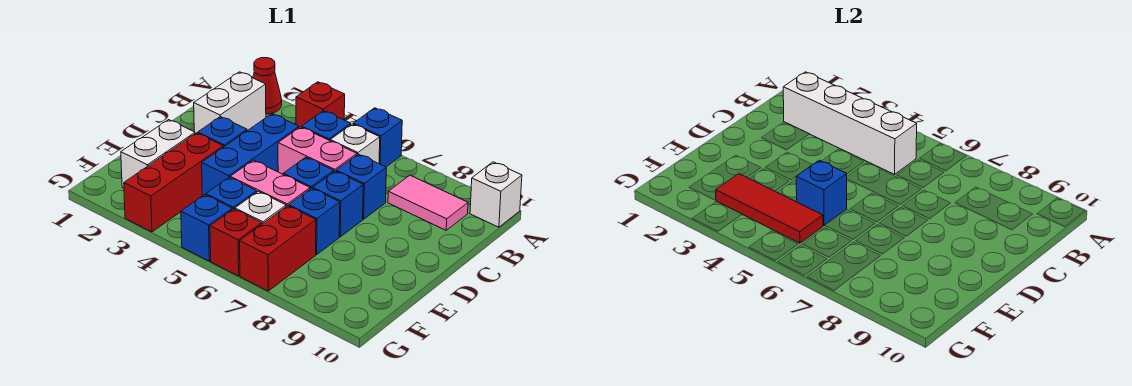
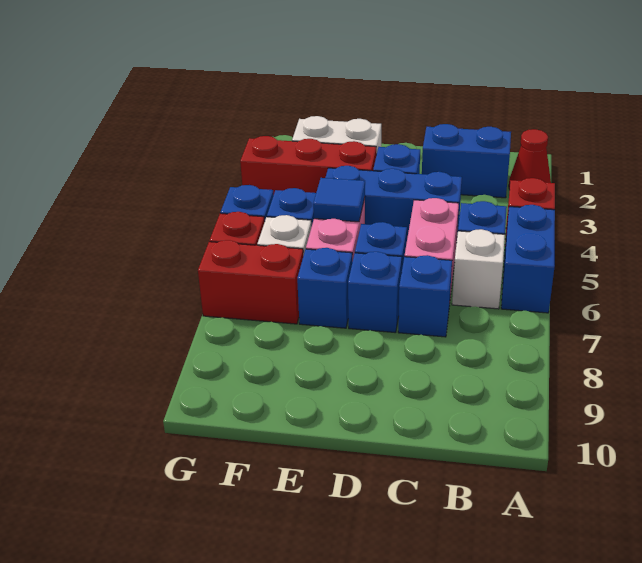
blue 1x1 brick [353,108,402,167] -> blue 1x2 brick [501,205,555,313]
white 1x1 brick [470,162,522,227] -> none
white 1x2 brick [194,72,266,134] -> blue 1x2 brick [422,124,511,198]
white 1x4 brick [783,72,917,174] -> none
pink 1x2 tile [388,175,468,230] -> none
blue 1x1 brick [796,160,847,226] -> blue 1x1 tile [313,178,365,222]
red 1x3 tile [716,174,823,243] -> none

